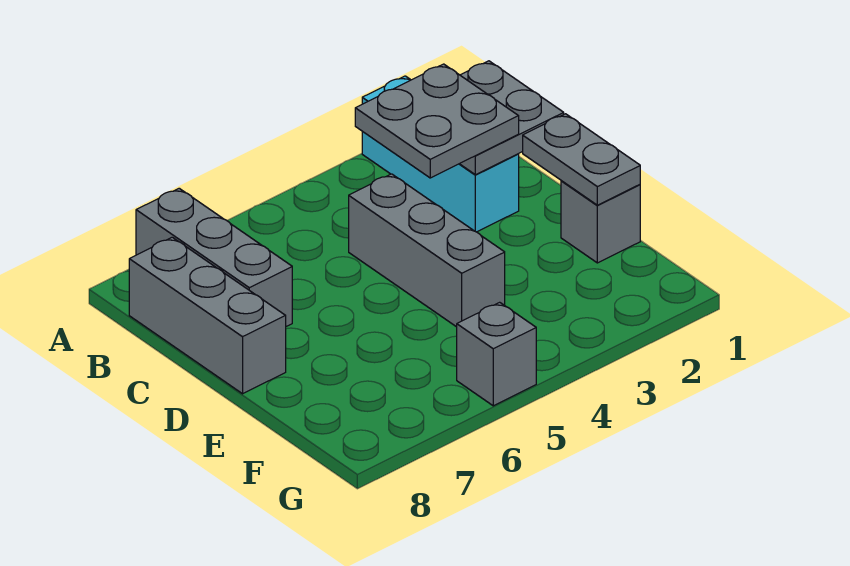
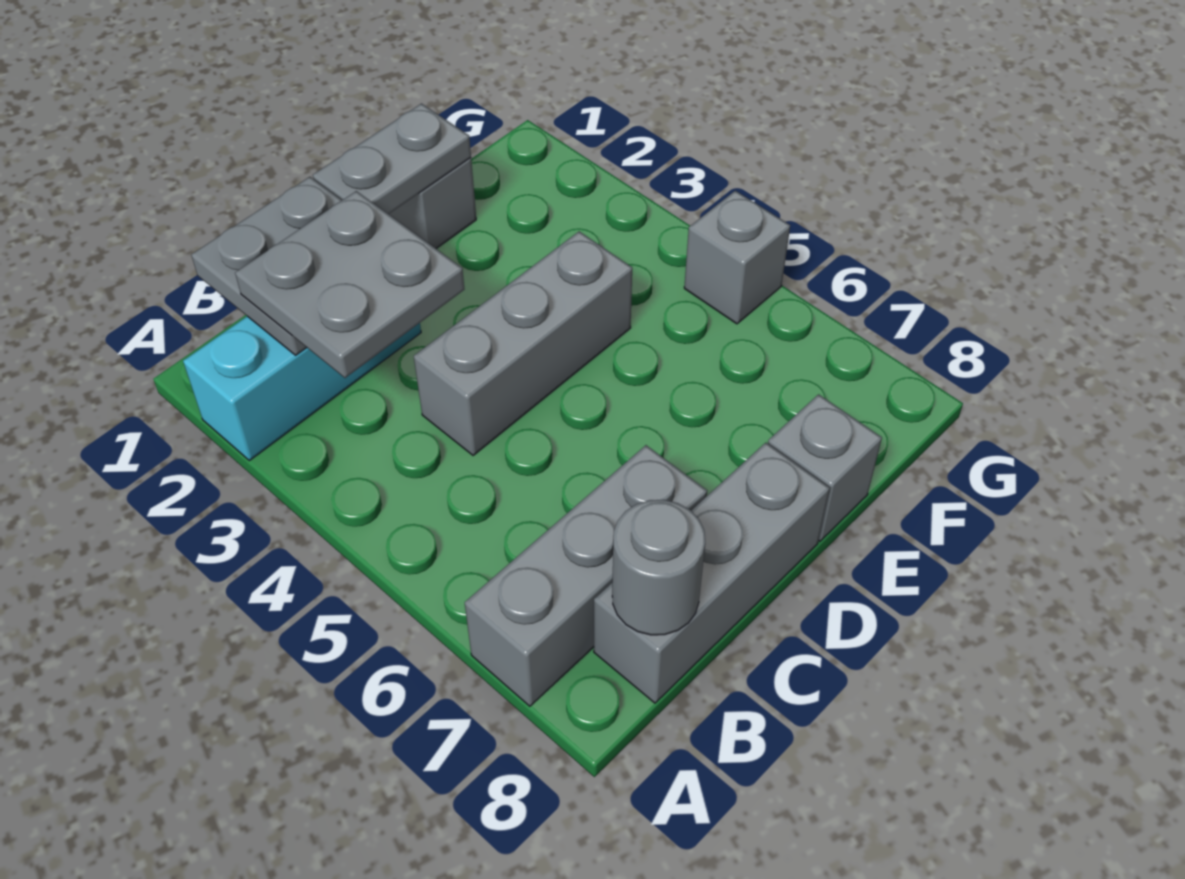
none -> grey 1x1 round brick [612,500,705,635]
none -> grey 1x1 brick [768,394,882,541]

